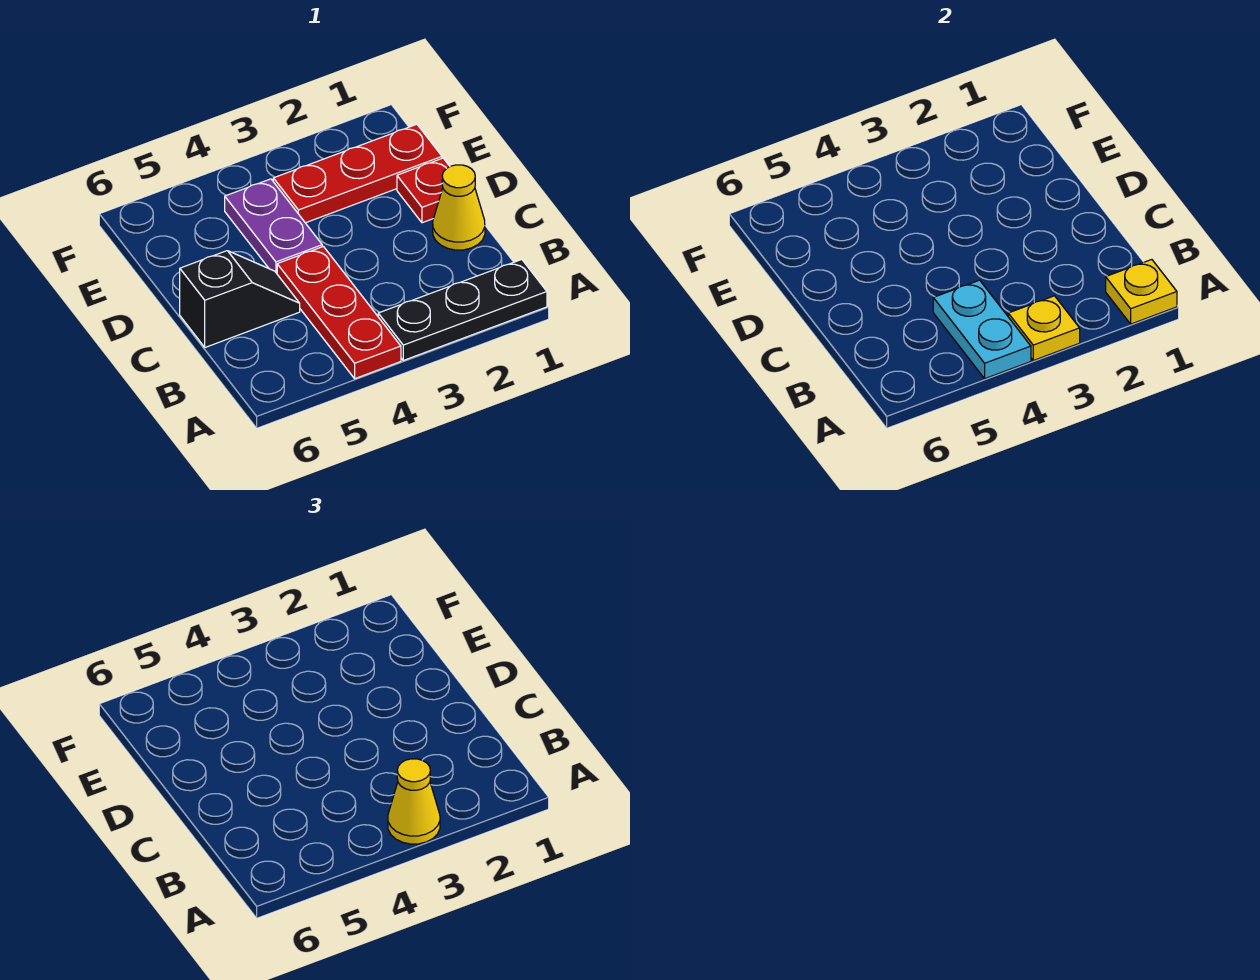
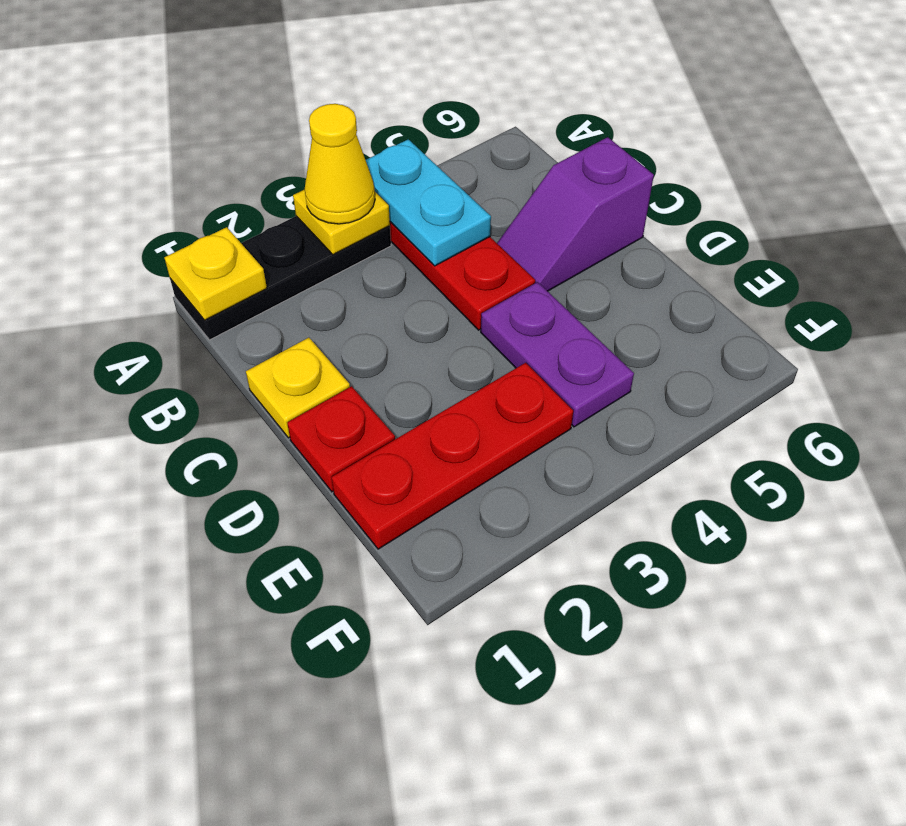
yellow 1x1 cone [433,165,485,250] -> yellow 1x1 plate [246,338,350,438]
black 1x2 slope [180,251,300,347] -> purple 1x2 slope [497,137,654,291]

